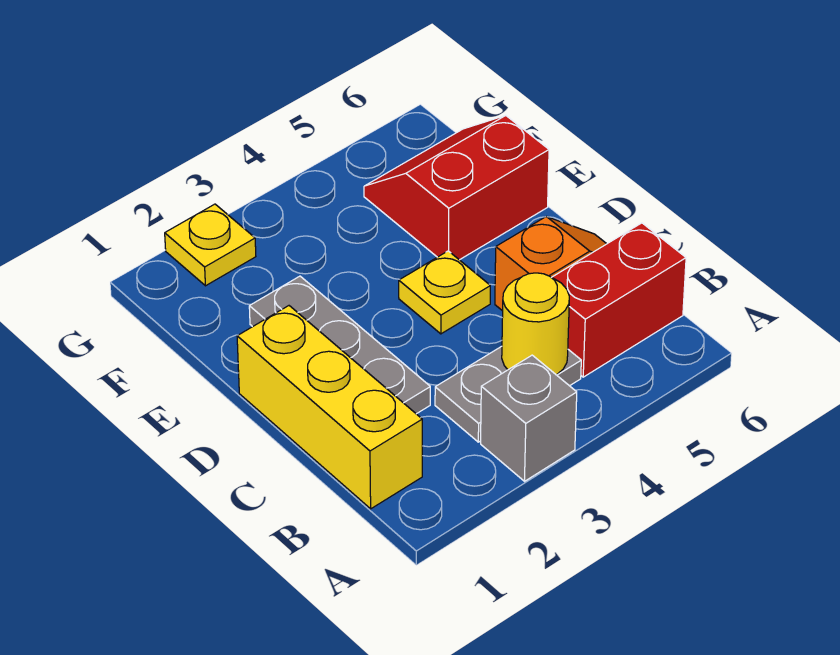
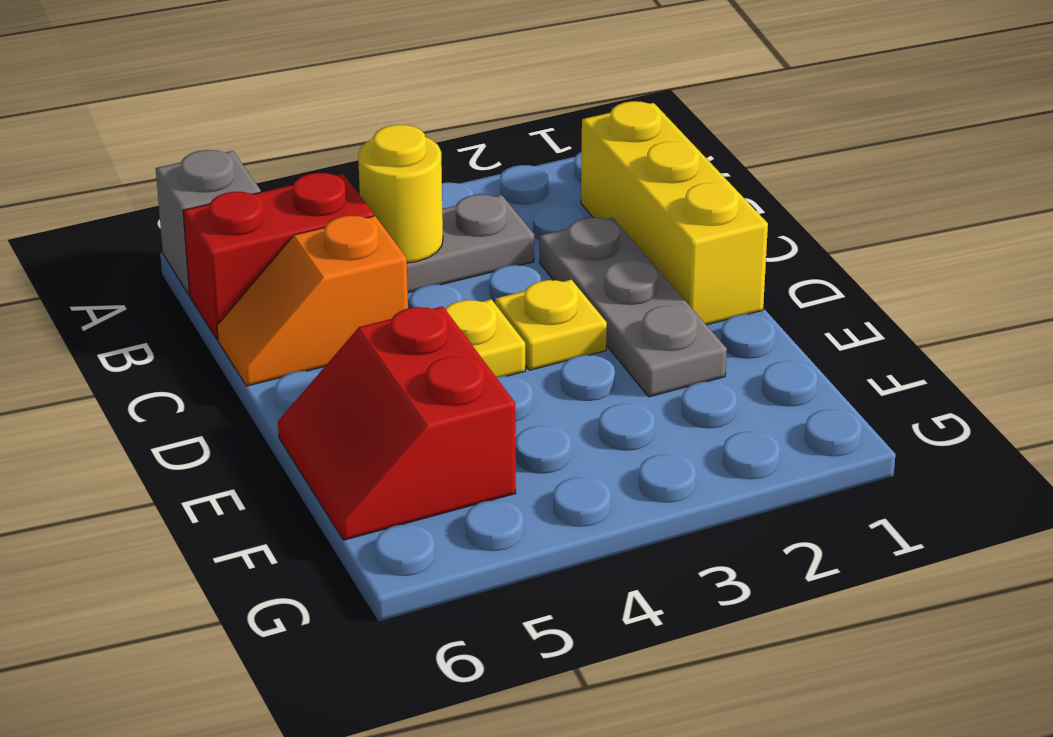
grey 1x1 brick [481,355,577,481] -> grey 1x1 brick moved to [156,150,261,294]
red 2x2 slope [364,115,549,260] -> red 2x2 slope turned to [278,306,516,540]
yellow 1x1 plate [165,204,256,286] -> yellow 1x1 plate moved to [495,280,607,370]

